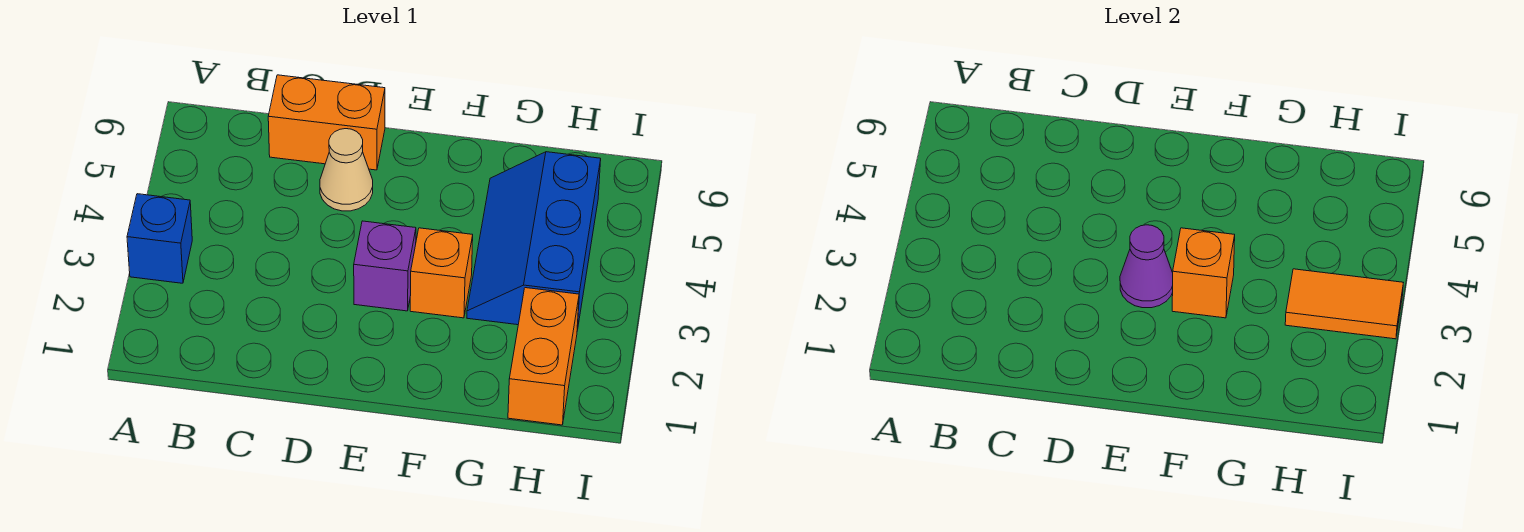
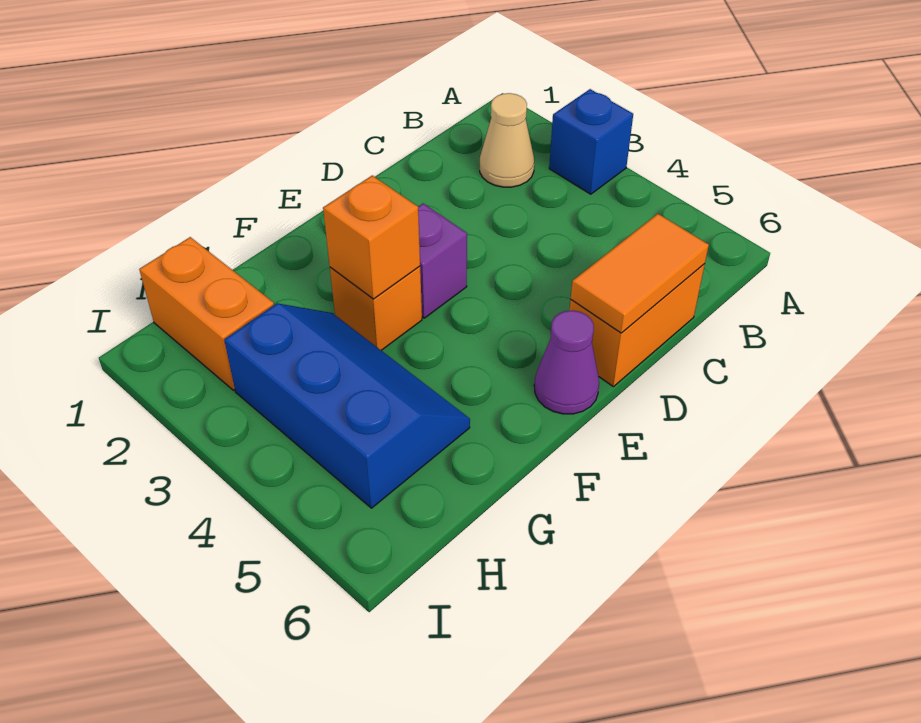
tan 1x1 cone [320,129,373,211] -> tan 1x1 cone moved to [480,93,534,187]
purple 1x1 cone [1120,225,1173,308] -> purple 1x1 cone moved to [534,311,599,414]
orange 1x2 tile [1285,269,1403,339] -> orange 1x2 tile moved to [571,214,709,333]

